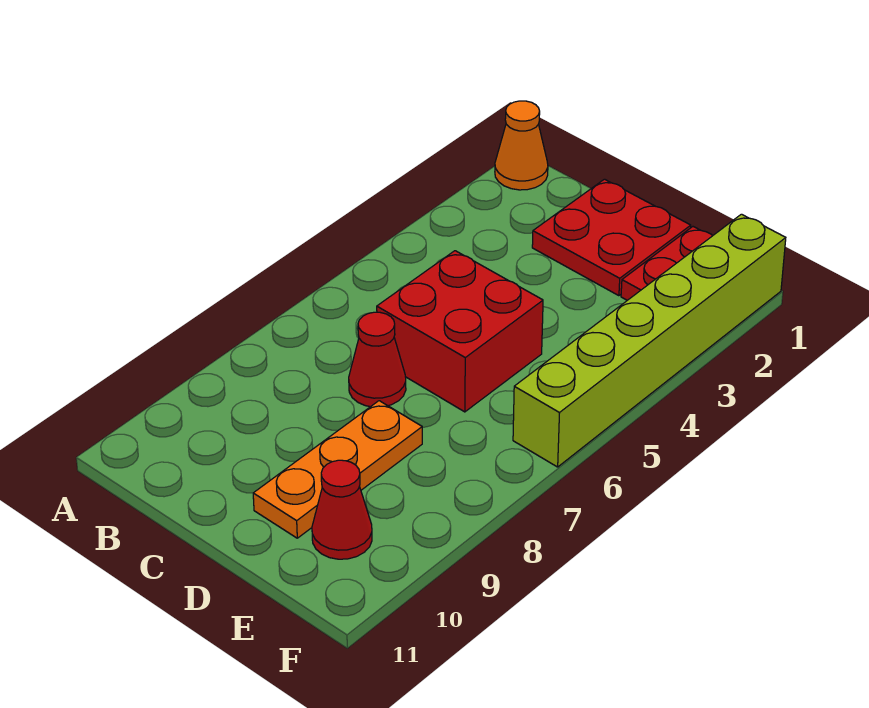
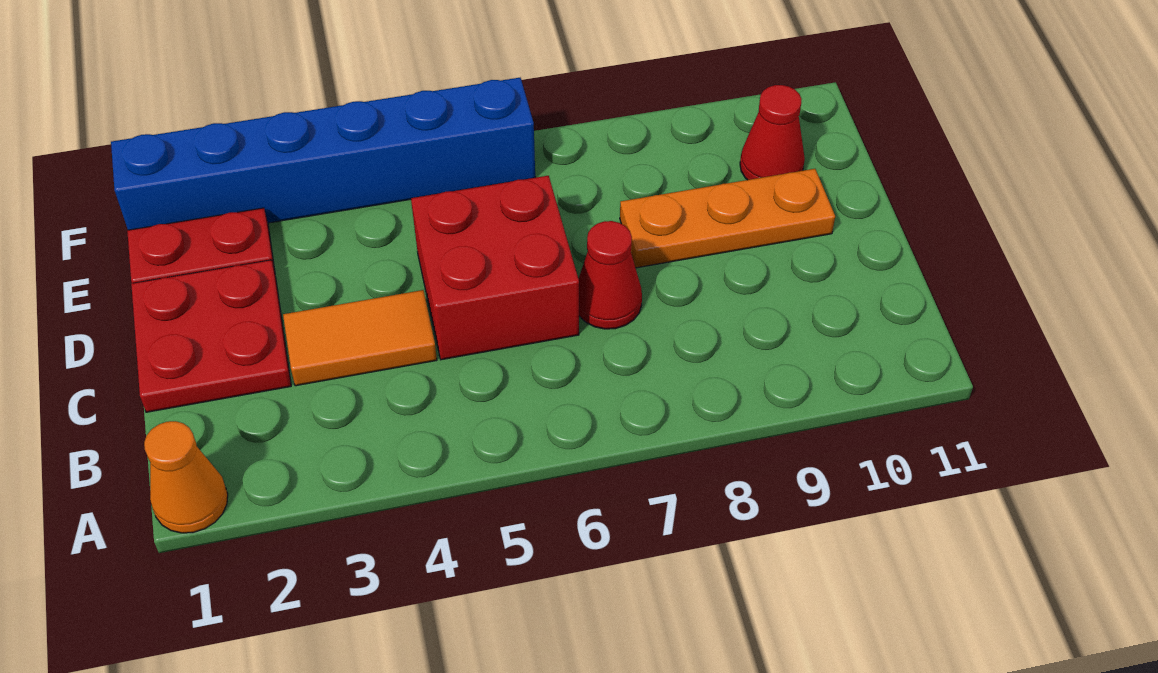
none -> orange 1x2 tile [283,290,437,386]
lime 1x6 brick [513,214,786,467] -> blue 1x6 brick [111,78,535,230]

